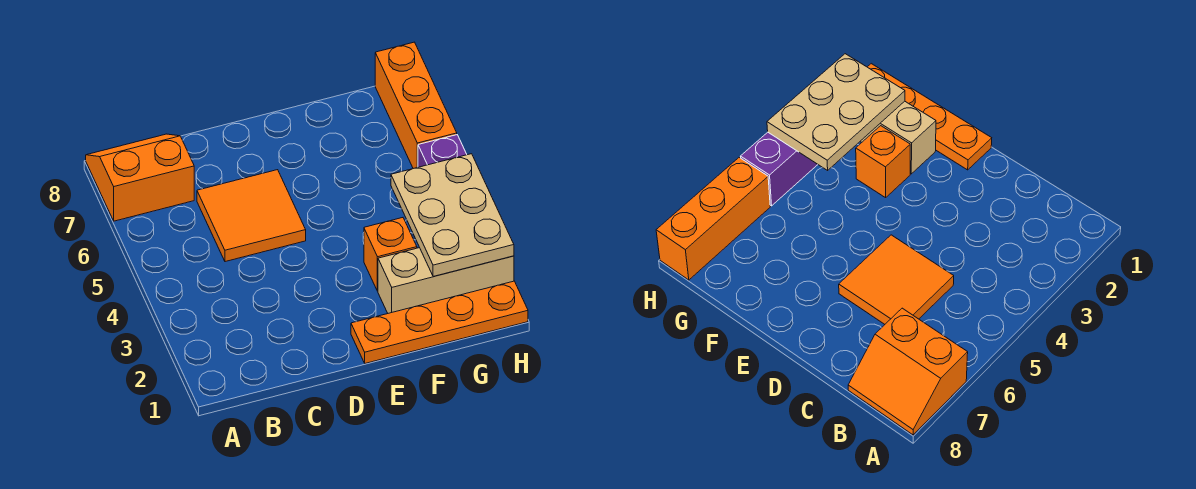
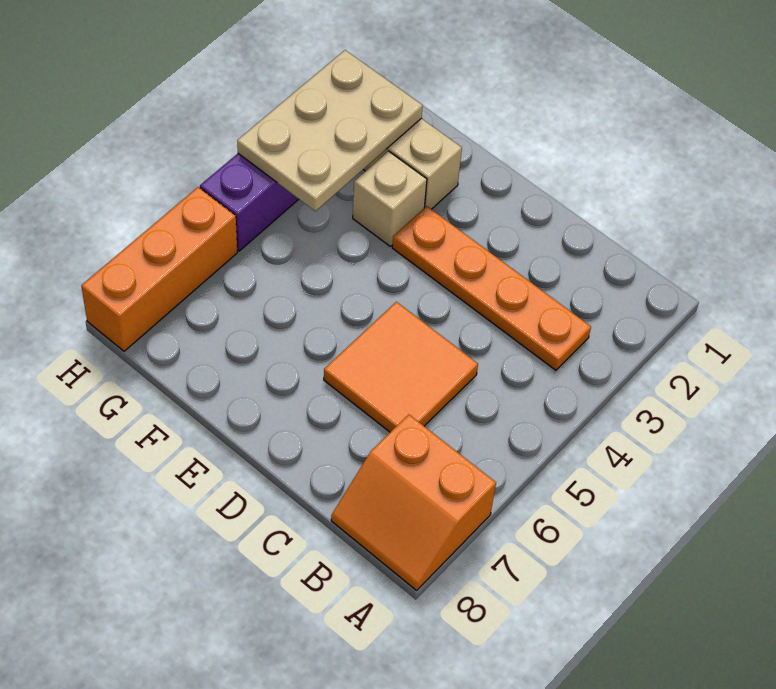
orange 1x4 plate [351,281,528,363] -> orange 1x4 plate moved to [392,206,591,370]
orange 1x1 brick [364,218,417,291] -> tan 1x1 brick [353,151,427,246]

